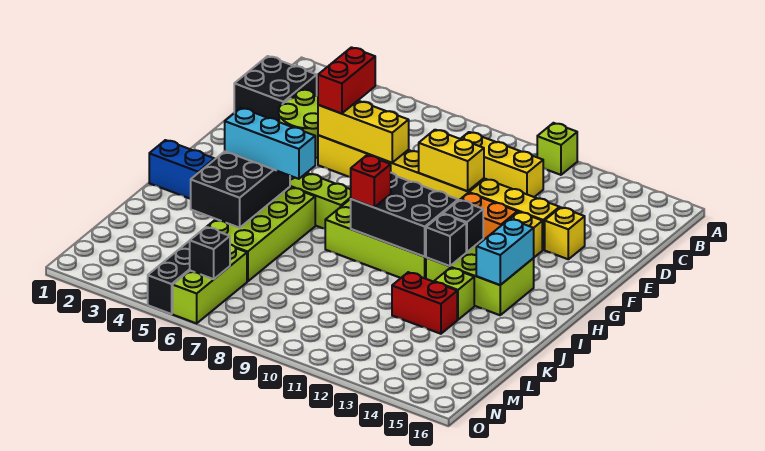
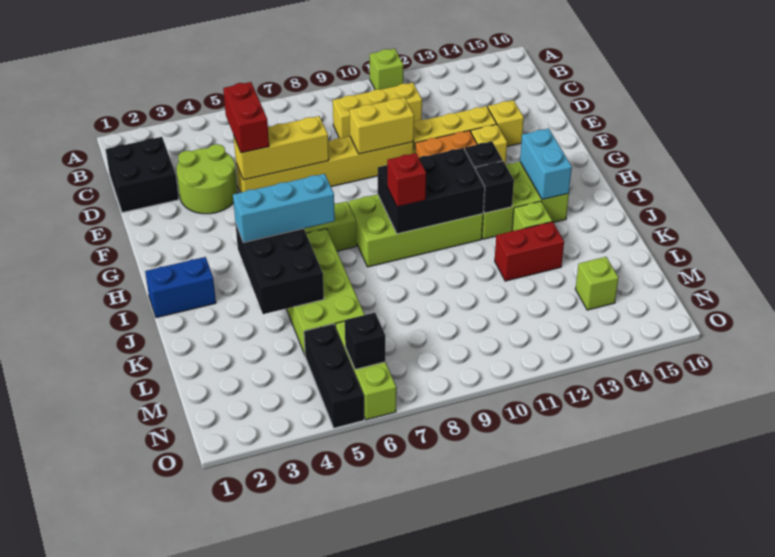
none -> lime 1x1 brick [575,257,618,310]

